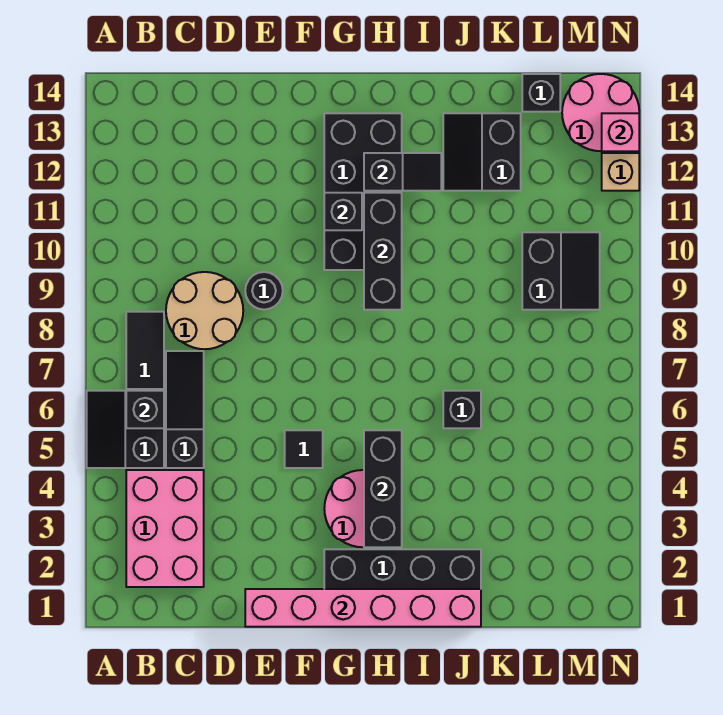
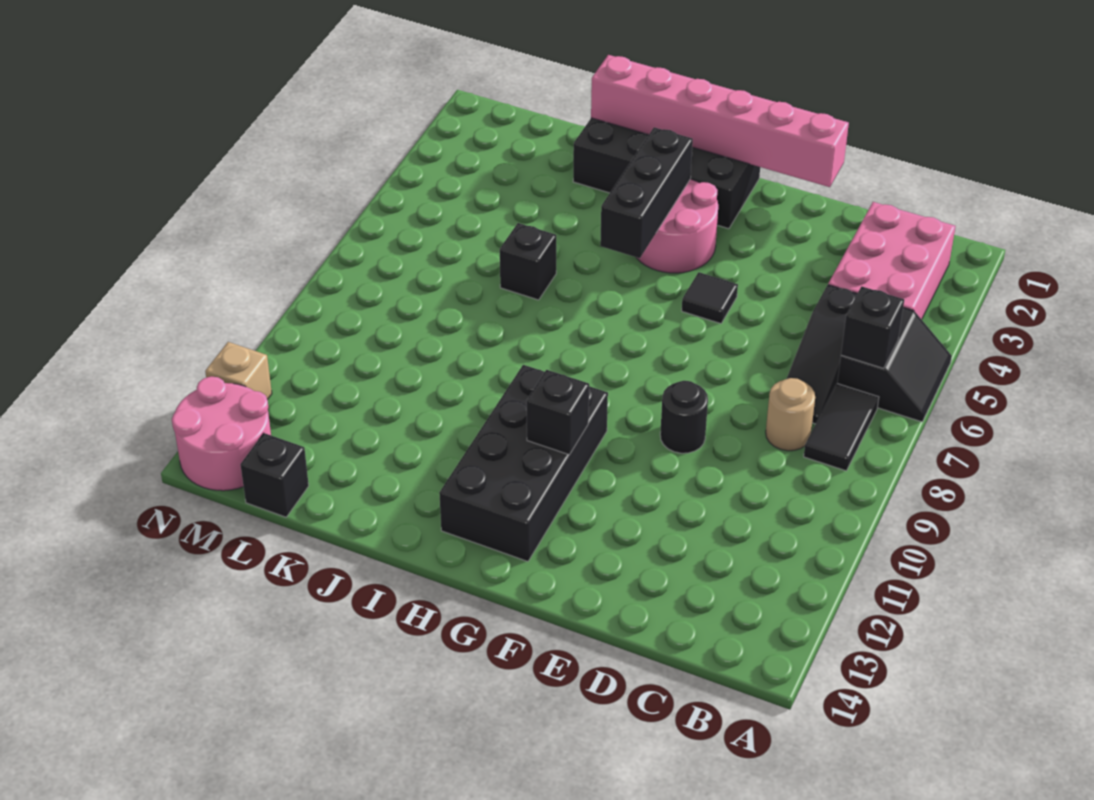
tan 2x2 round brick [166,272,243,349] -> tan 1x1 round brick [766,378,815,451]
black 1x3 brick [364,193,402,310] -> none
black 1x2 slope [364,153,441,191] -> none
black 2x2 slope [443,113,521,191] -> none
black 2x2 slope [522,232,600,310] -> none
pink 1x1 brick [602,113,639,151] -> none

